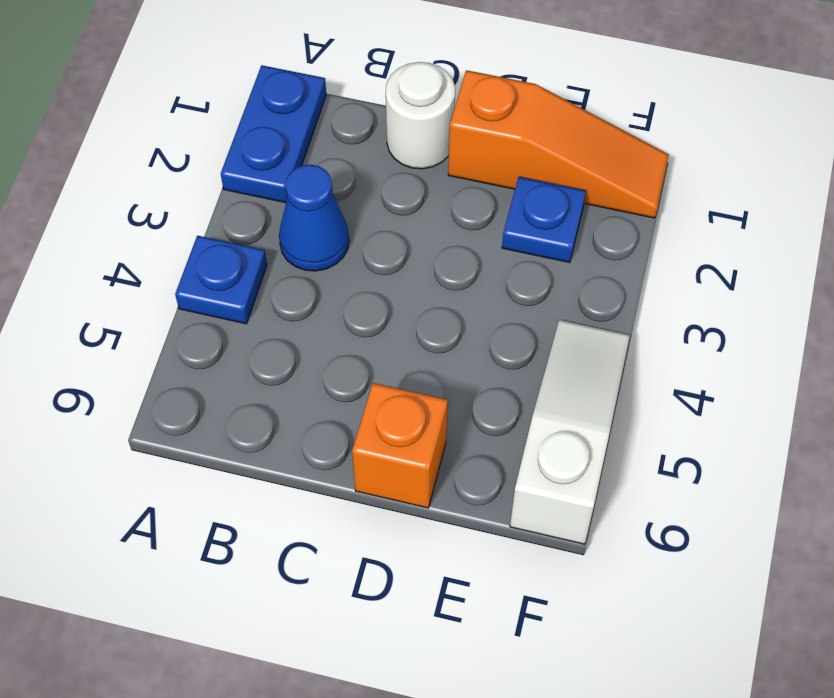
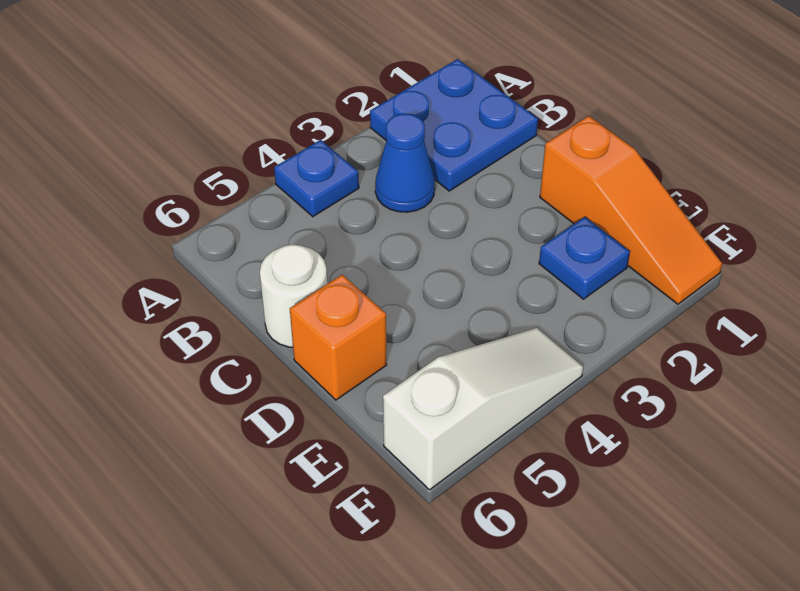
blue 1x2 plate [221,65,326,203] -> blue 2x2 plate [370,59,538,191]
white 1x1 round brick [386,62,455,169] -> white 1x1 round brick moved to [260,244,327,347]

